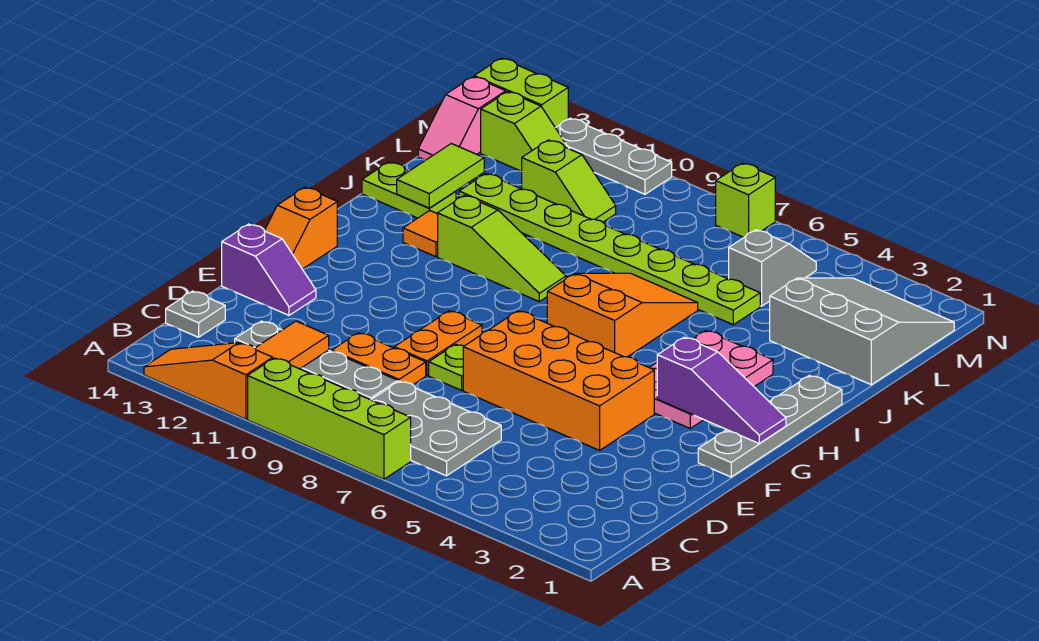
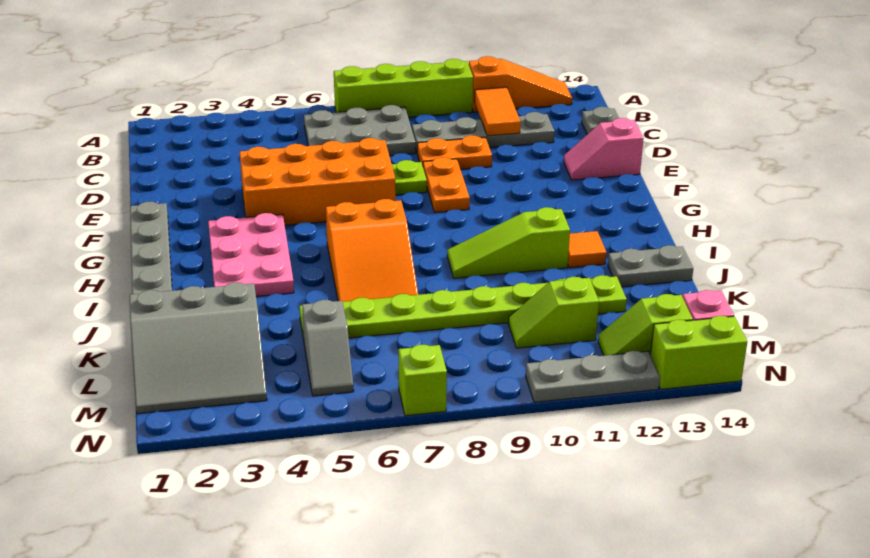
purple 1x2 slope [222,224,316,315] -> pink 1x2 slope [564,118,644,180]
orange 1x2 slope [264,187,337,269] -> none
purple 1x3 slope [657,337,786,444] -> none
lime 1x2 plate [362,162,456,218] -> grey 1x2 plate [608,245,693,287]
lime 1x2 tile [397,144,484,208] -> none

